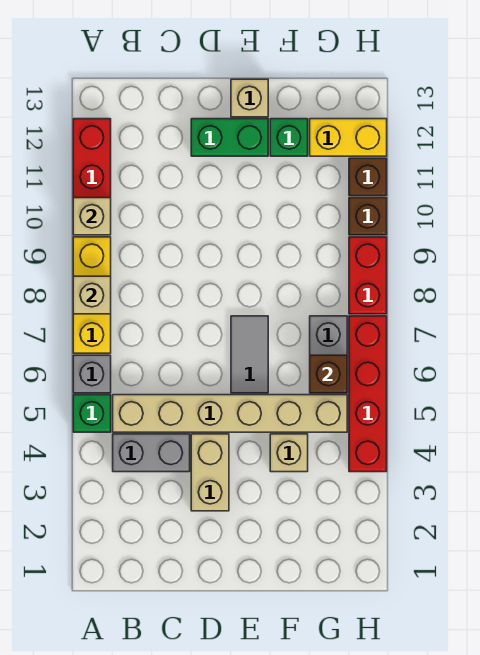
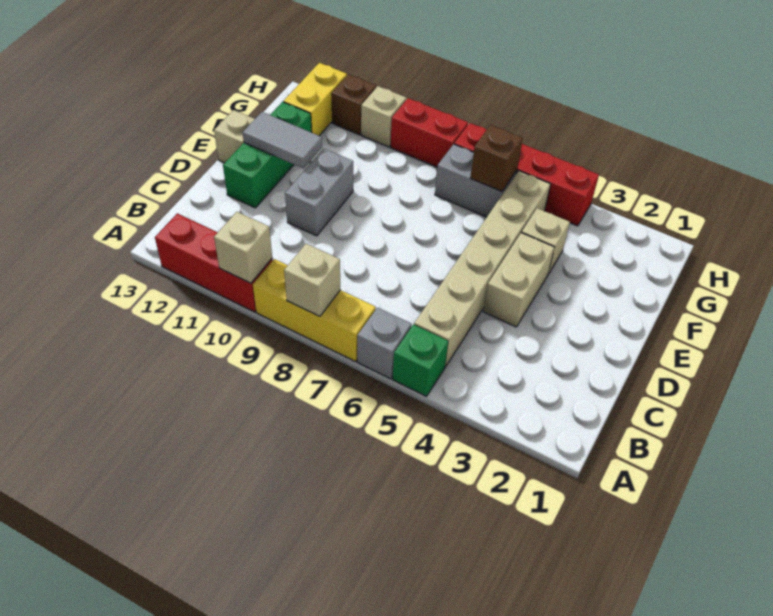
grey 1x2 brick [113,434,190,472] -> grey 1x2 brick moved to [285,149,353,236]
tan 1x2 brick [191,434,229,511] -> tan 1x2 brick turned to [483,233,554,327]
grey 1x2 tile [231,316,268,393] -> grey 1x2 tile moved to [243,112,322,168]
brown 1x1 brick [349,198,387,235] -> tan 1x1 brick [361,86,406,147]

